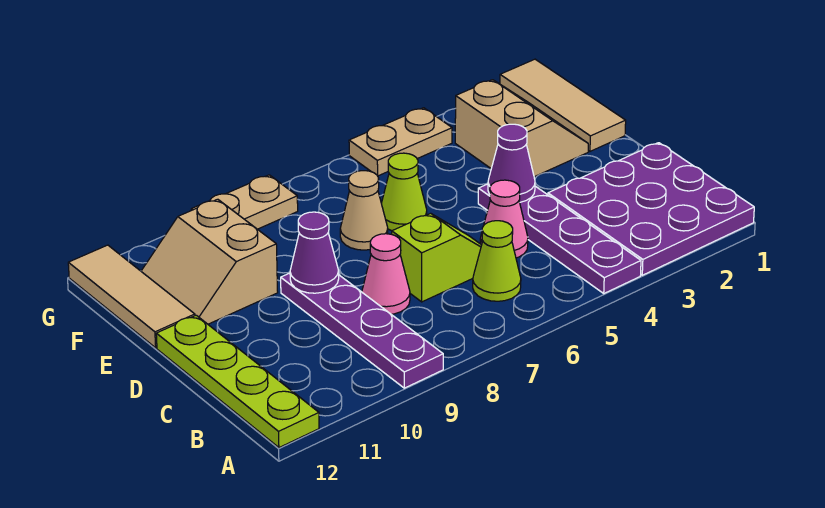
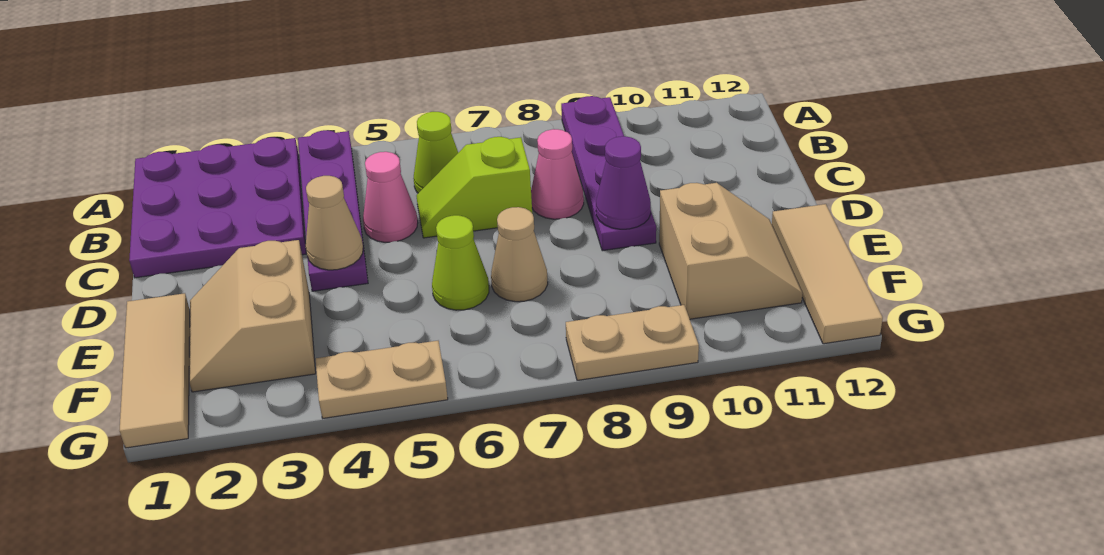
lime 1x4 plate [156,315,319,448] -> none
purple 1x1 cone [488,124,535,202] -> tan 1x1 cone [306,176,363,270]

